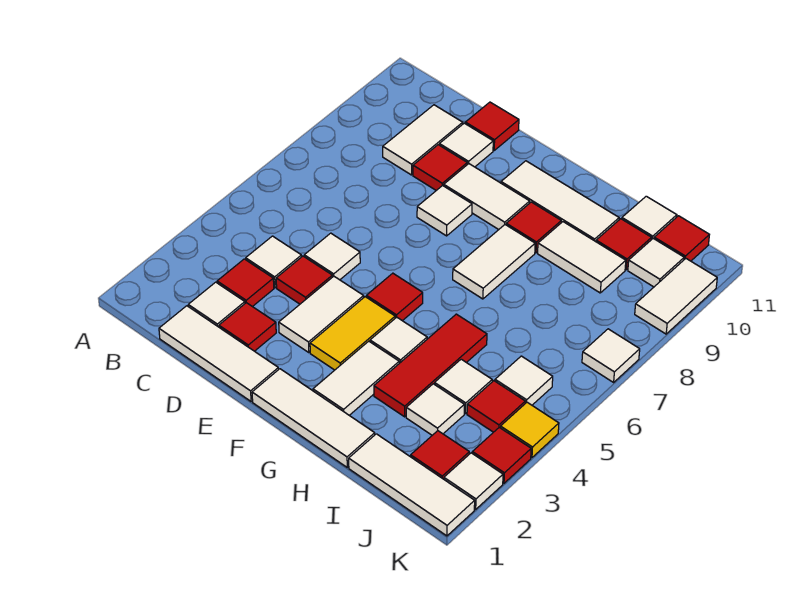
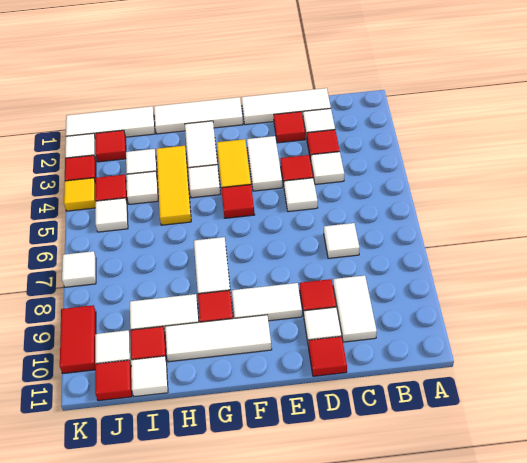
white 1x1 tile [417,185,472,236] -> white 1x1 tile moved to [324,223,360,258]
red 1x3 tile [374,314,487,417] -> yellow 1x3 tile [156,146,191,225]
white 1x2 tile [635,259,717,334] -> red 1x2 tile [60,305,96,373]

